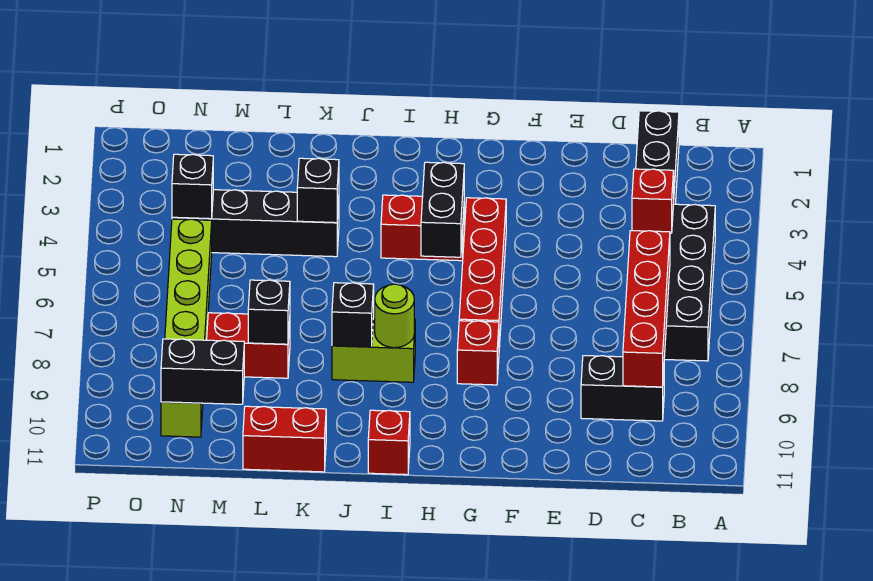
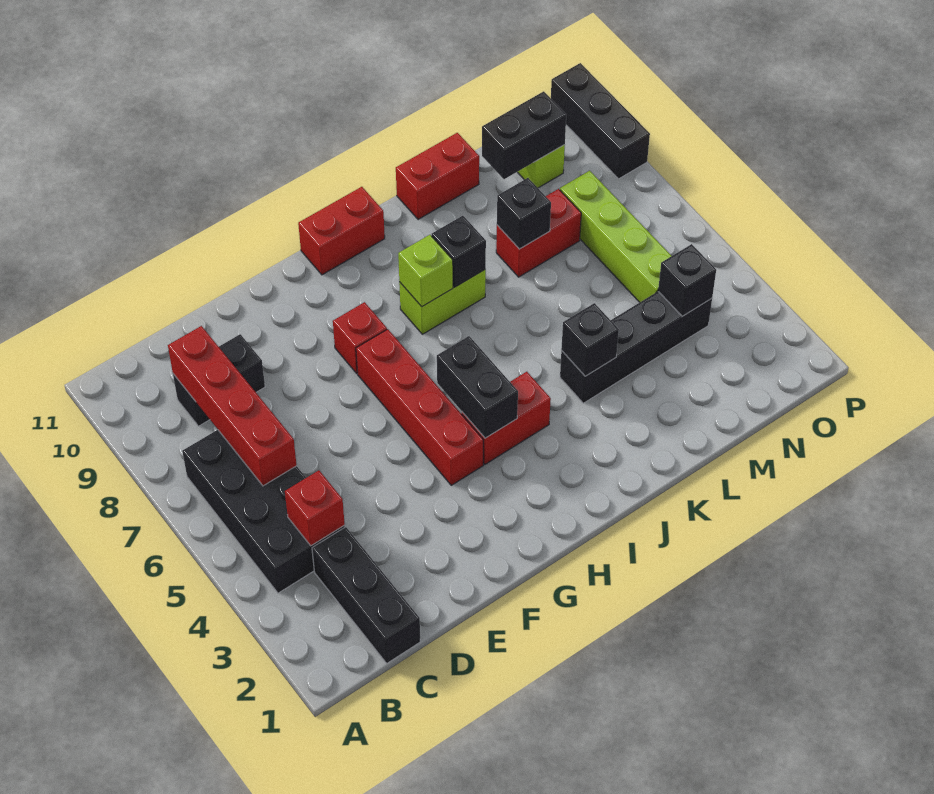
lime 1x1 round brick [375,284,414,348] -> lime 1x1 brick [398,235,453,307]
red 1x1 brick [368,410,410,475] -> red 1x2 brick [298,187,385,275]
none -> black 1x3 brick [551,63,650,179]

